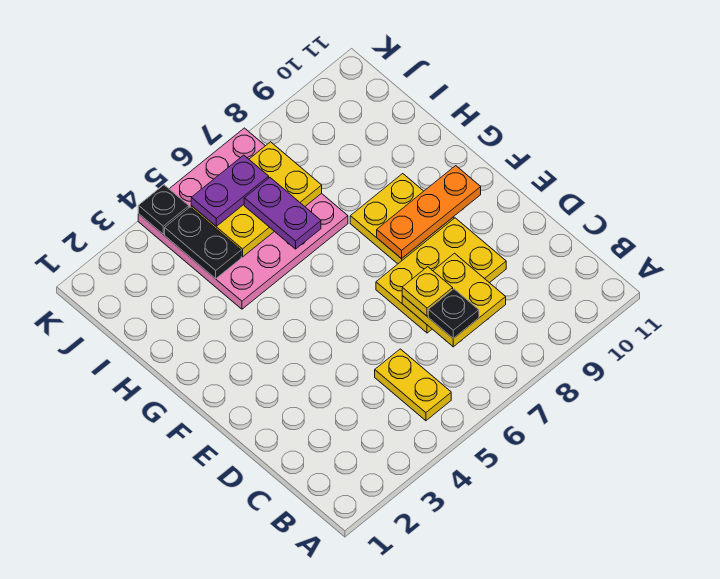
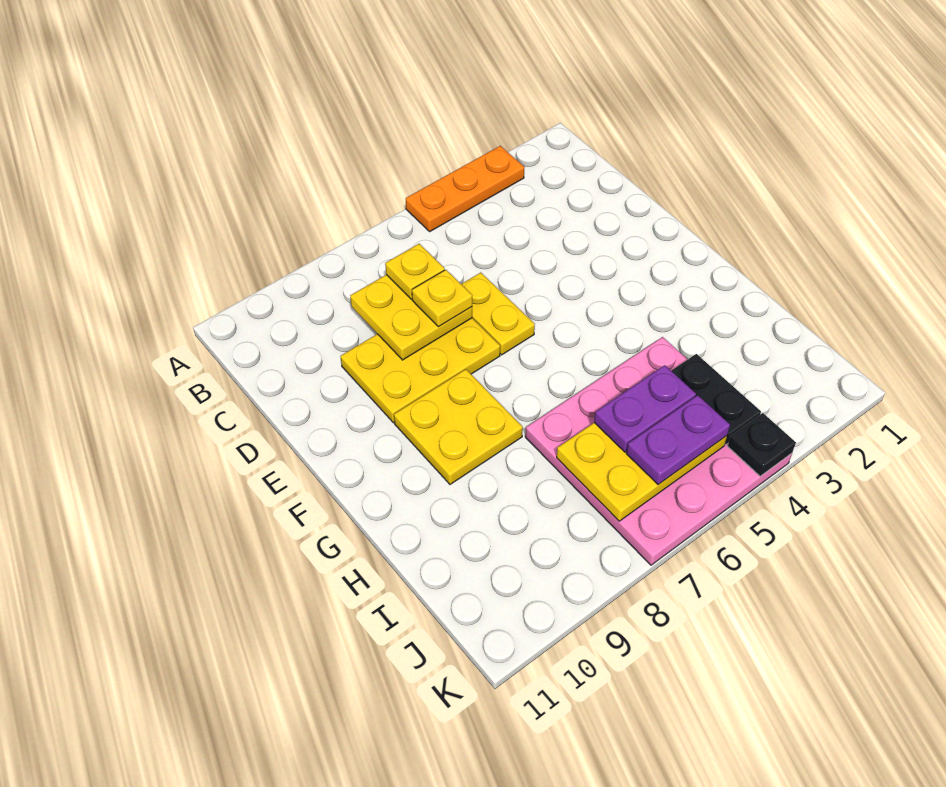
yellow 1x2 plate [375,349,451,421] -> yellow 1x2 plate moved to [462,273,535,355]
black 1x1 plate [428,289,479,338] -> yellow 1x1 plate [385,244,445,299]
orange 1x3 plate [377,166,481,259] -> orange 1x3 plate moved to [406,146,525,231]
purple 1x2 plate [244,178,321,249] -> purple 1x2 plate turned to [594,365,696,452]

